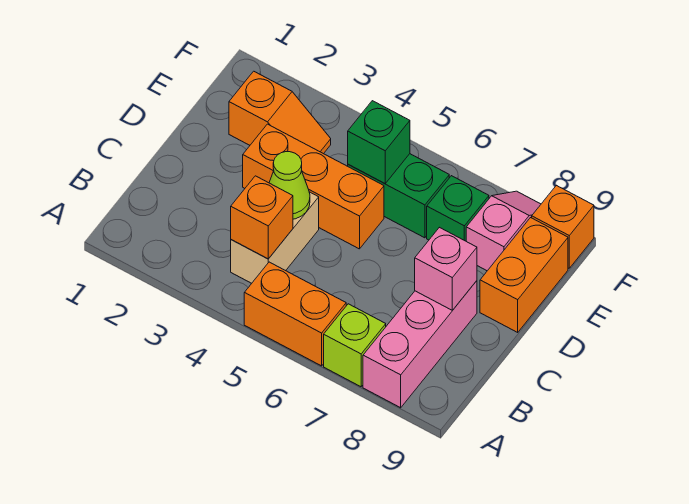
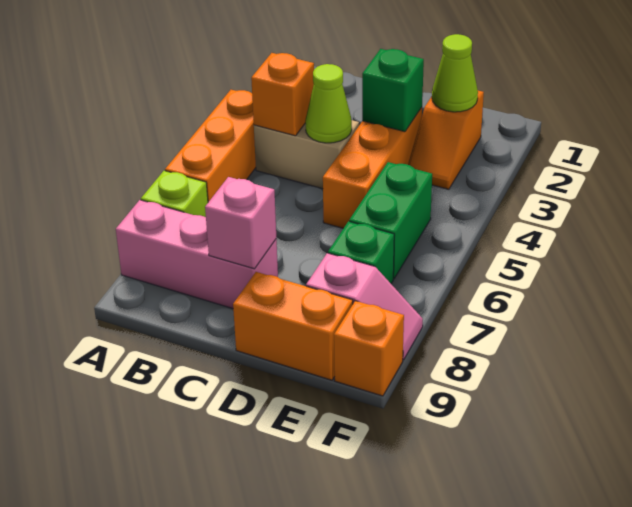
orange 1x2 brick [244,262,346,366] -> orange 1x3 brick [165,90,256,202]
none -> lime 1x1 cone [432,34,478,112]
green 1x1 brick [348,101,410,184] -> green 1x1 brick moved to [362,49,424,132]

